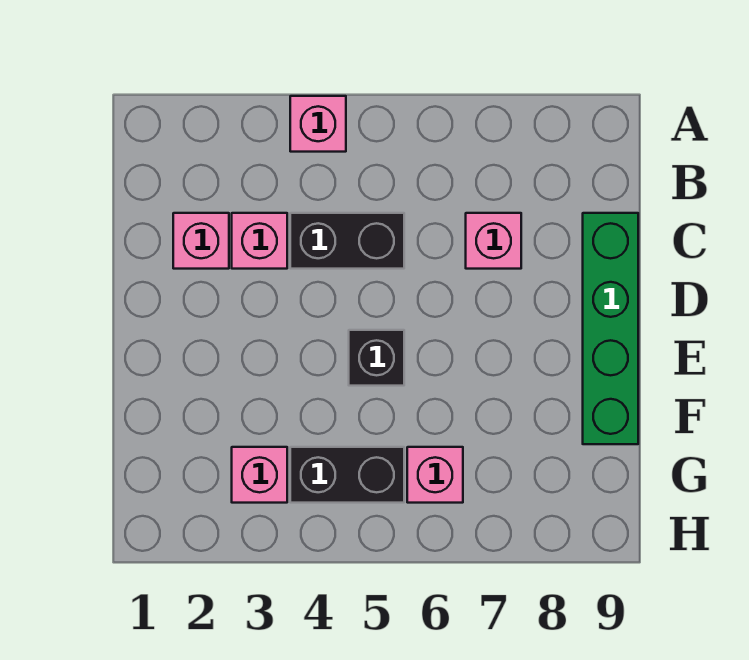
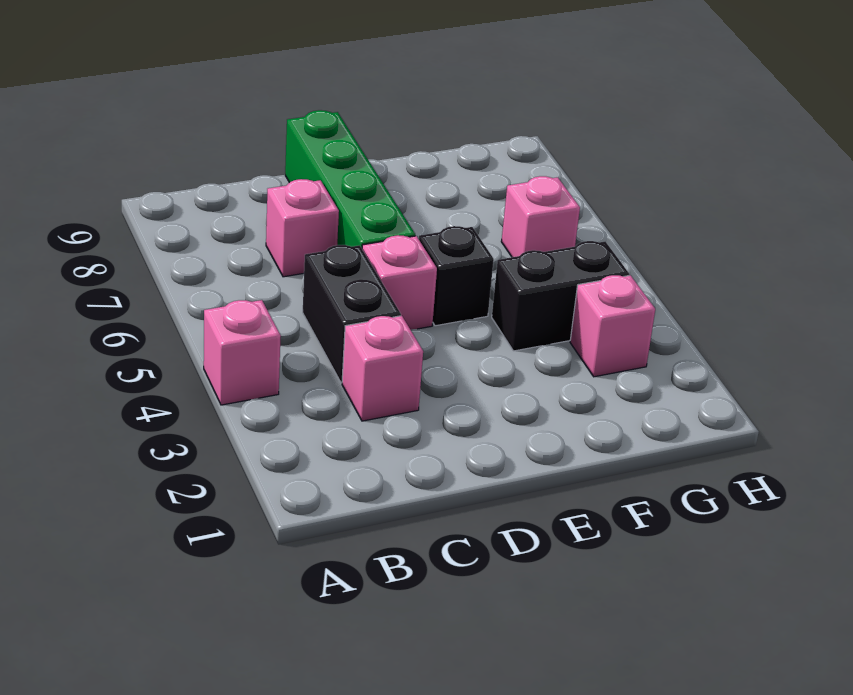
pink 1x1 brick [173,213,229,269] -> pink 1x1 brick moved to [362,235,437,330]
green 1x4 brick [583,213,638,444] -> green 1x4 brick turned to [285,110,415,248]
black 1x2 brick [290,447,404,503] -> black 1x2 brick turned to [492,241,629,351]

